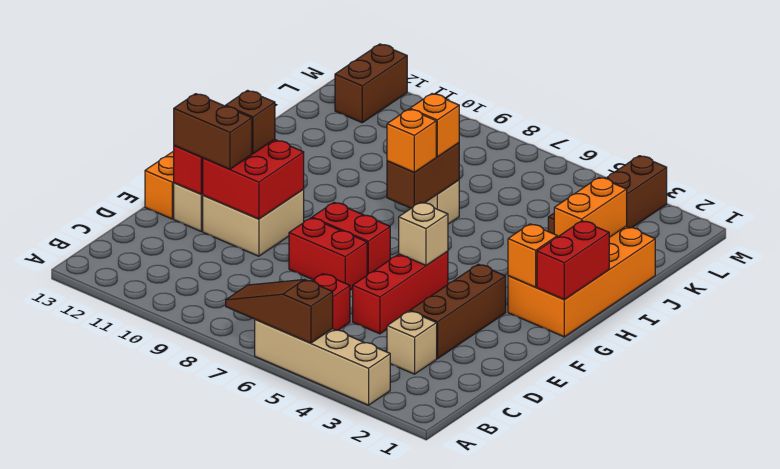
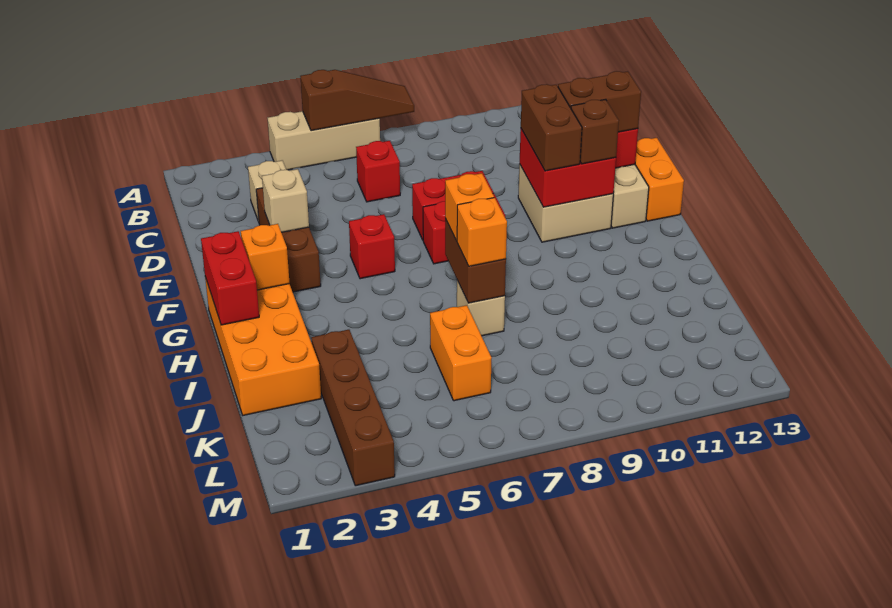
tan 1x4 brick [255,320,390,405] -> tan 1x3 brick [268,111,380,170]
red 1x3 brick [353,251,448,334] -> red 1x1 brick [349,214,395,279]
tan 1x1 brick [399,202,448,265] -> tan 1x1 brick moved to [262,169,309,232]
orange 1x2 brick [554,177,627,237] -> orange 1x2 brick moved to [430,305,492,401]
brown 1x2 brick [335,44,407,123] -> brown 1x2 brick moved to [521,84,582,171]

